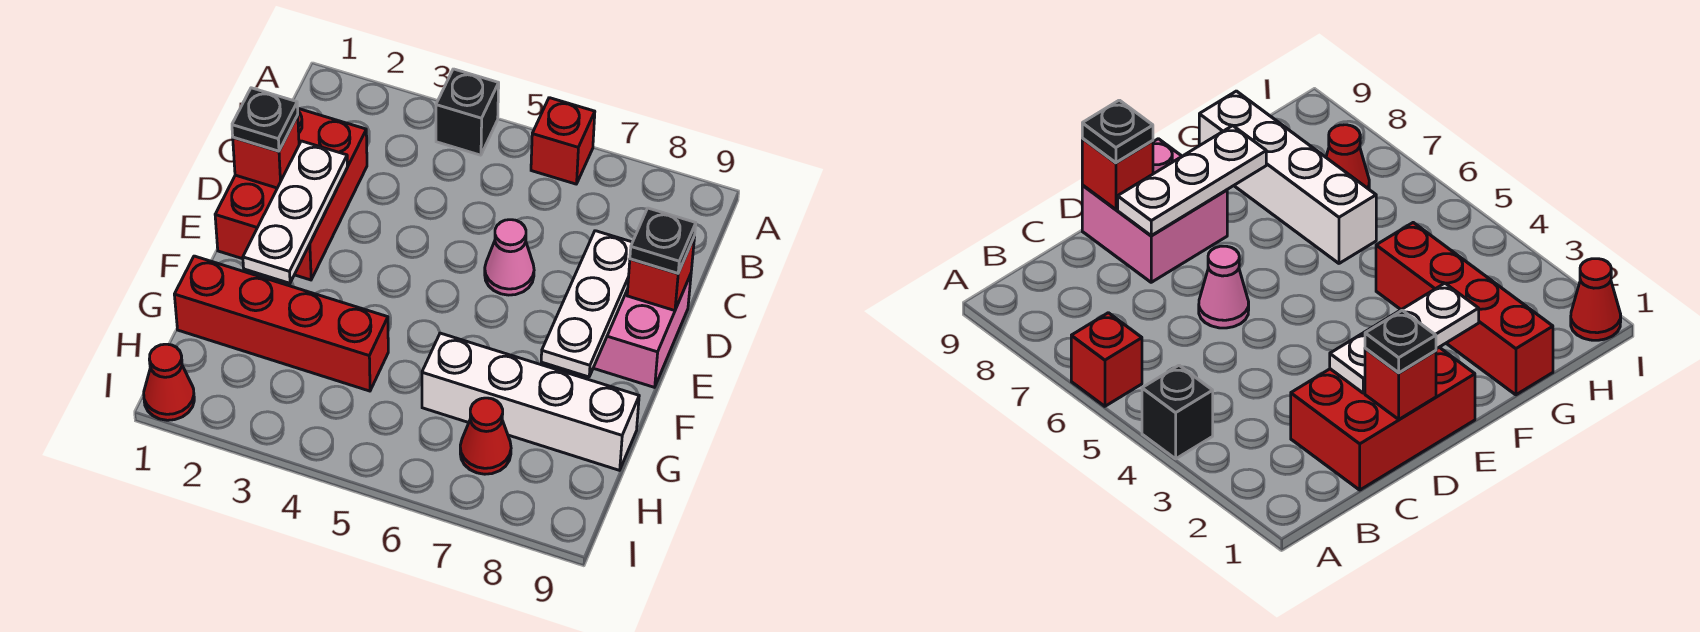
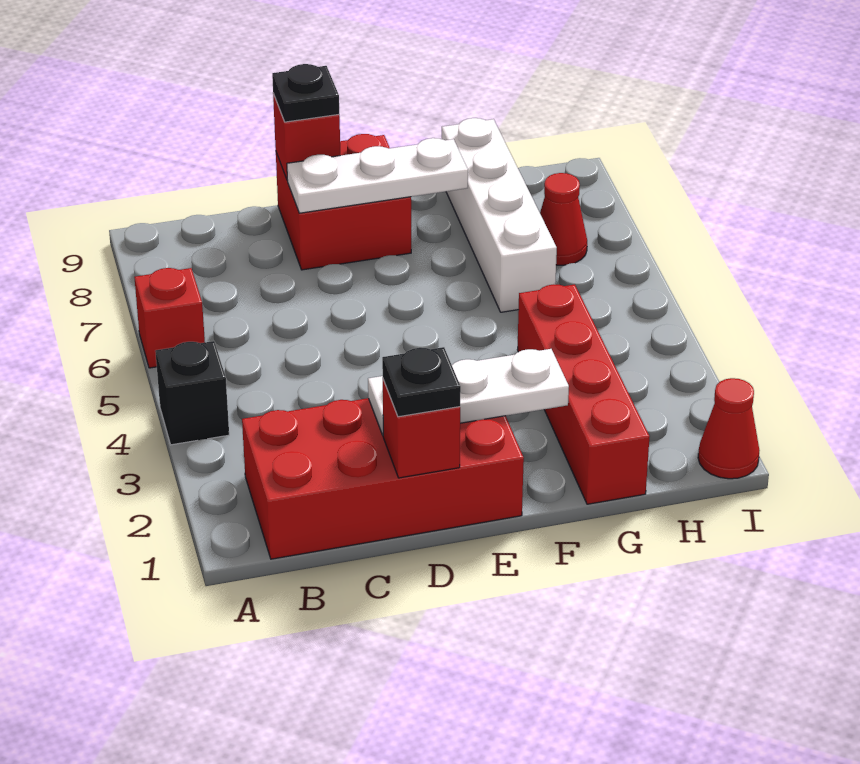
red 2x3 brick [215,109,367,280] -> red 2x4 brick [242,398,524,559]
pink 1x1 cone [485,220,534,295] -> none
pink 2x2 brick [594,274,691,387] -> red 2x2 brick [276,134,411,270]

